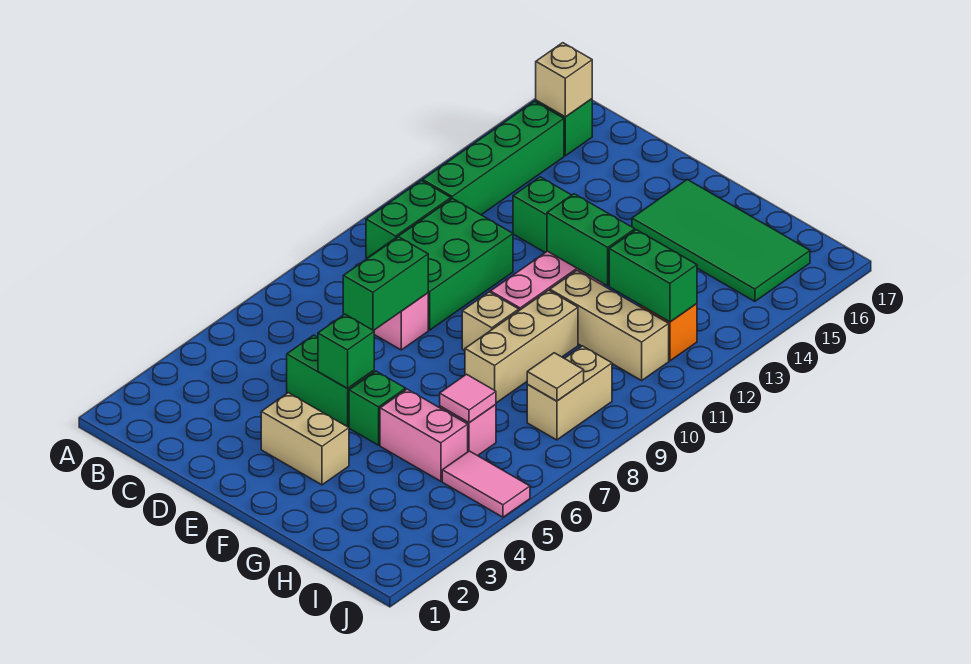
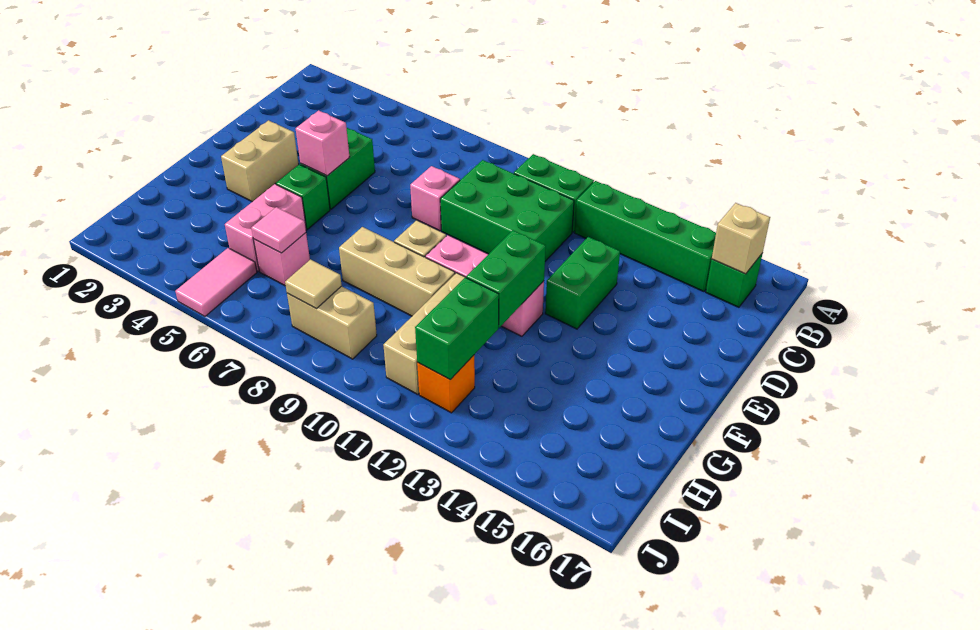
green 1x2 brick [343,237,428,331] -> none
green 1x1 brick [318,314,374,389] -> pink 1x1 brick [296,110,350,176]
green 2x4 tile [632,180,810,301] -> none

